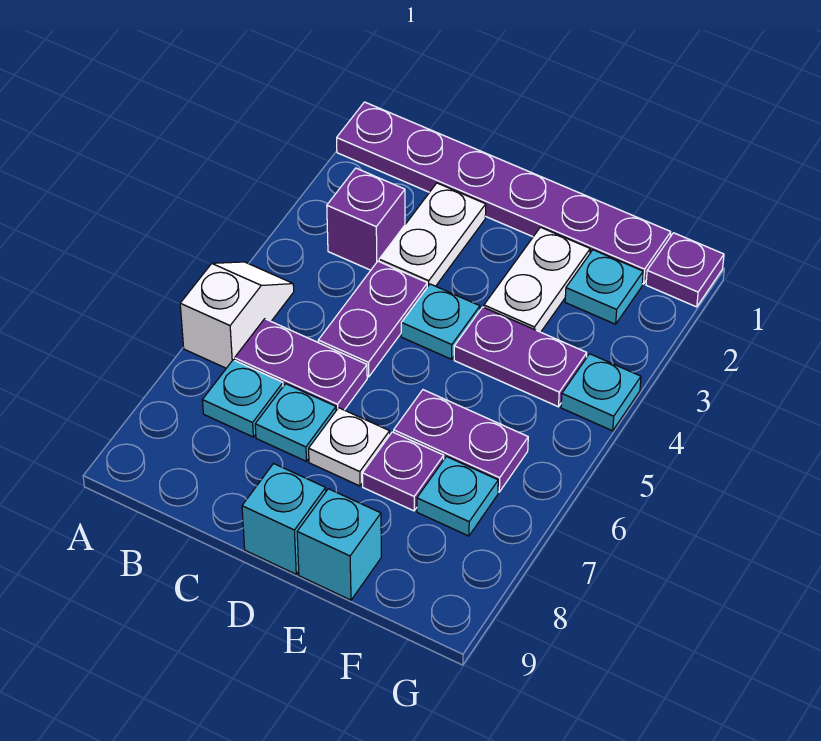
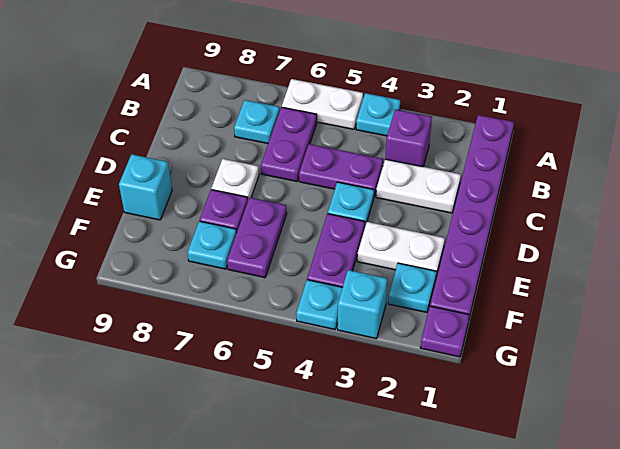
white 1x2 slope [180,262,294,368] -> white 1x2 plate [282,79,363,129]
cyan 1x1 plate [255,384,336,461] -> cyan 1x1 plate moved to [356,93,400,136]
cyan 1x1 brick [242,464,326,574] -> cyan 1x1 brick moved to [338,270,387,339]

